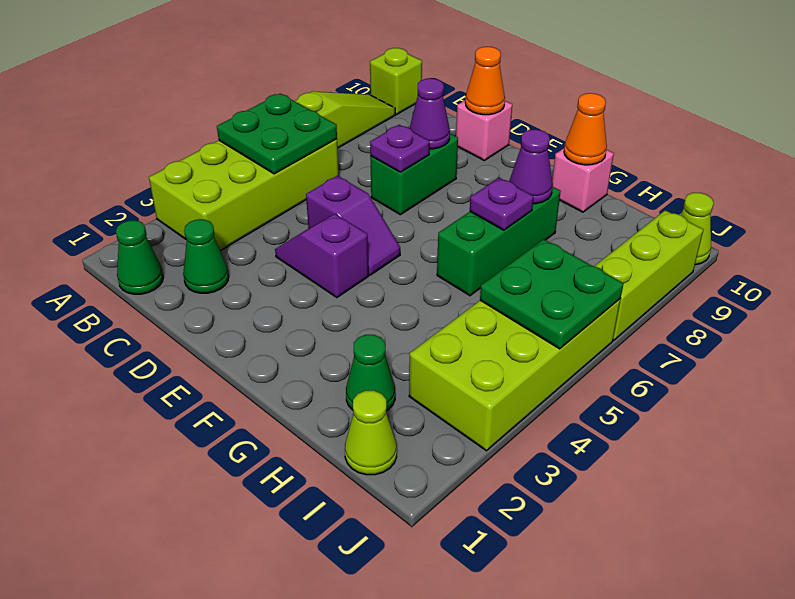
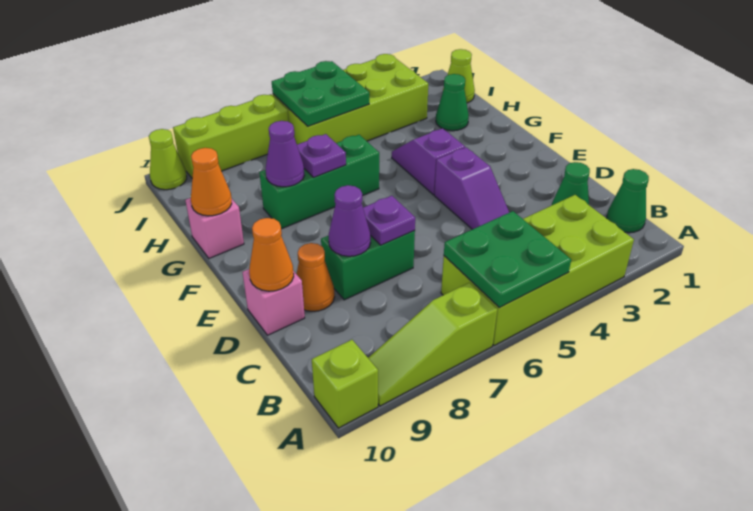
purple 1x2 slope [306,176,400,275] -> purple 1x2 slope moved to [392,128,465,195]
none -> orange 1x1 cone [296,243,335,311]

